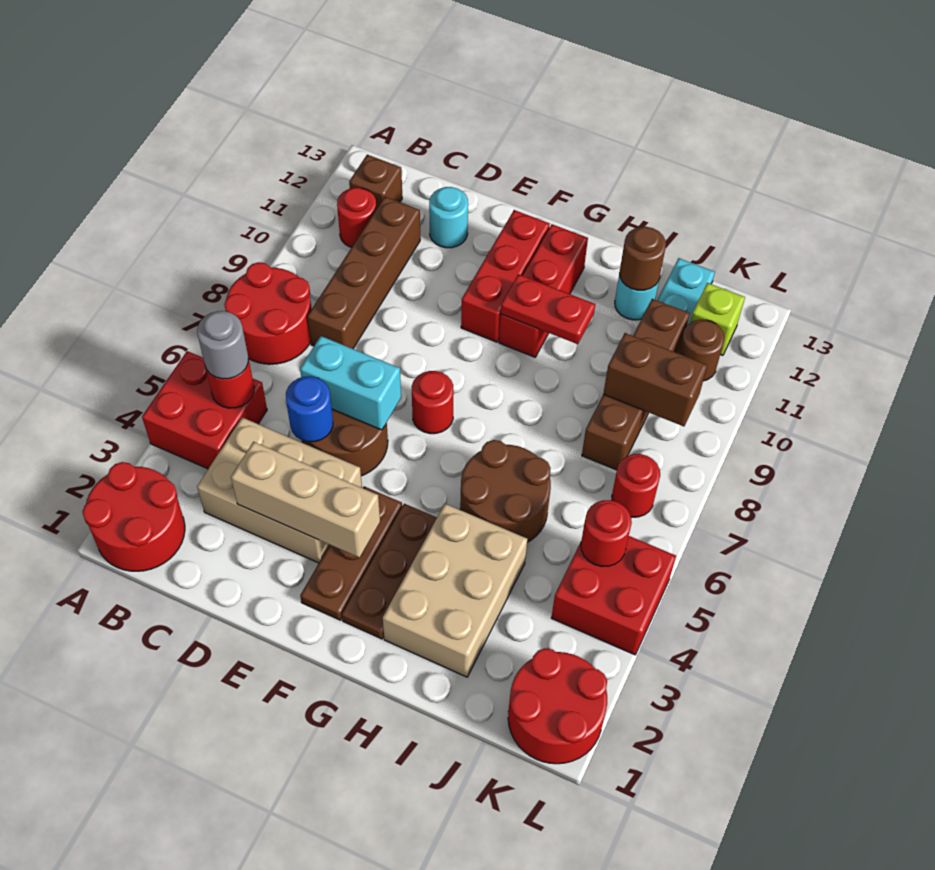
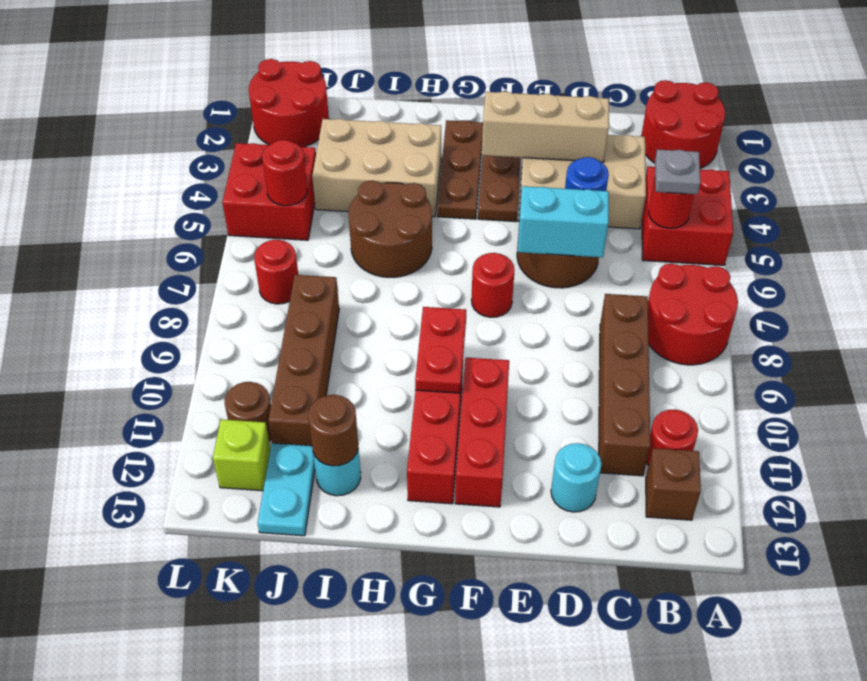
grey 1x1 round brick [197,311,248,379] -> grey 1x1 plate [655,149,701,194]
red 1x2 plate [501,274,595,344] -> red 1x2 plate turned to [415,307,466,393]
tan 2x3 brick [383,504,527,677] -> tan 2x3 brick turned to [312,119,441,217]
brown 1x2 brick [603,333,707,426] -> none

